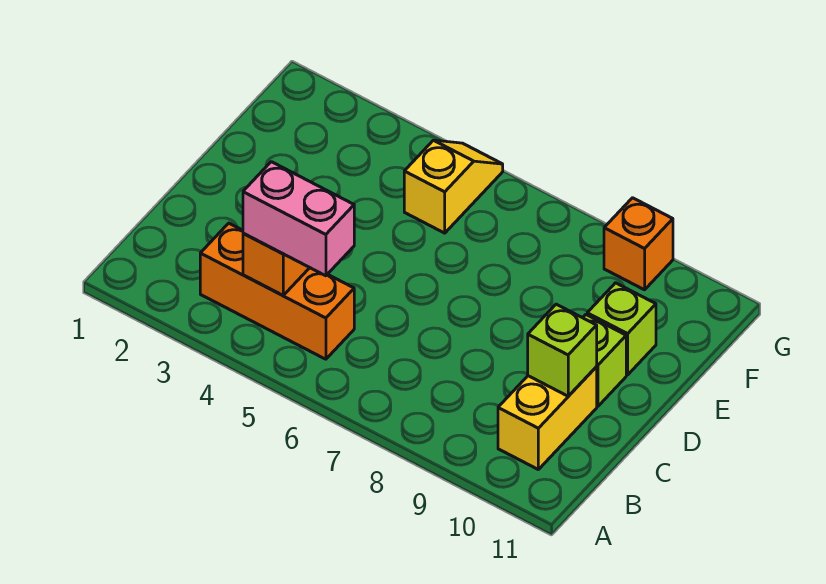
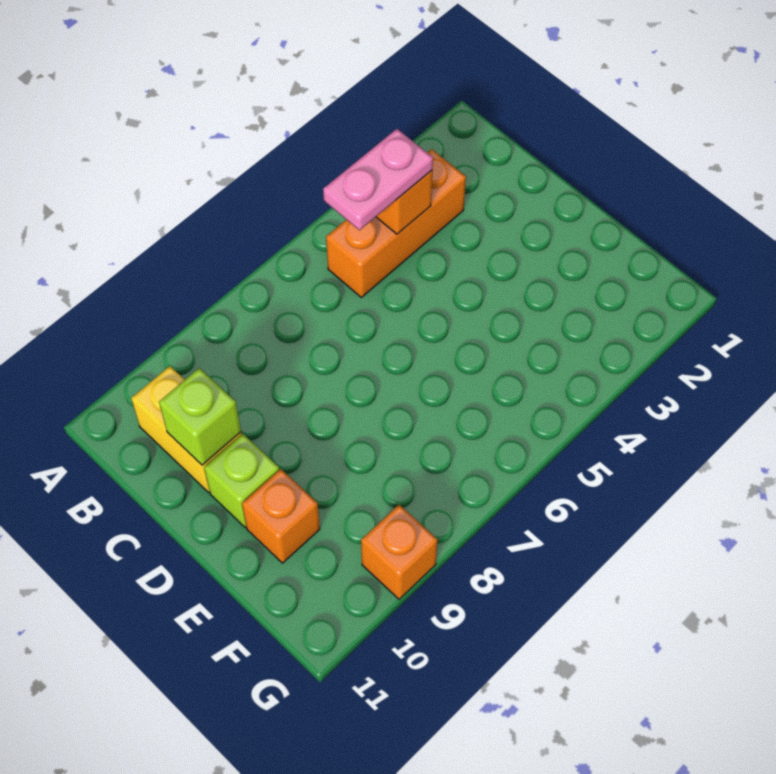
pink 1x2 brick [243,162,354,276] -> pink 1x2 plate [323,129,433,230]
lime 1x1 brick [587,283,656,375] -> orange 1x1 brick [242,469,320,563]
yellow 1x2 slope [404,140,503,233] -> none

